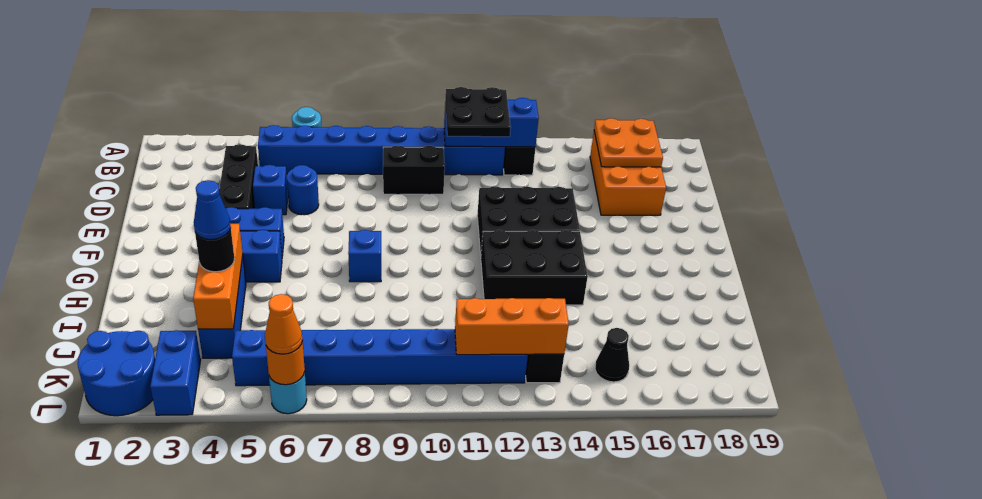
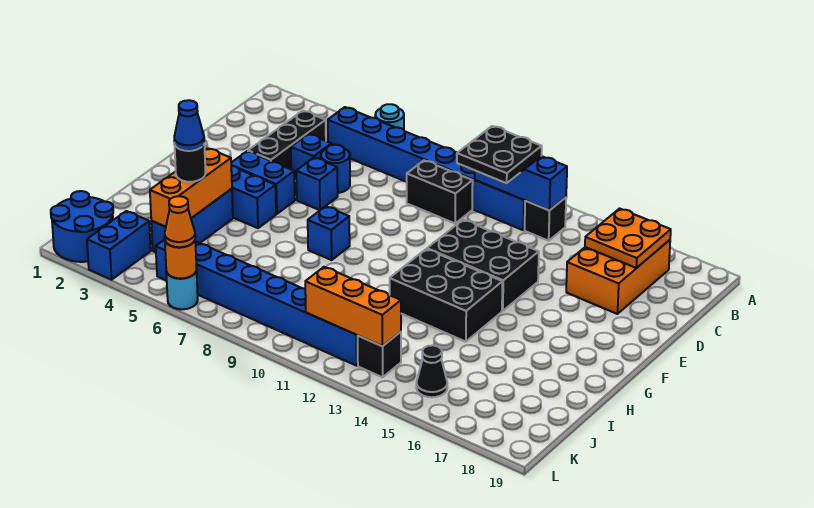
none -> blue 1x1 brick [296,158,338,210]

